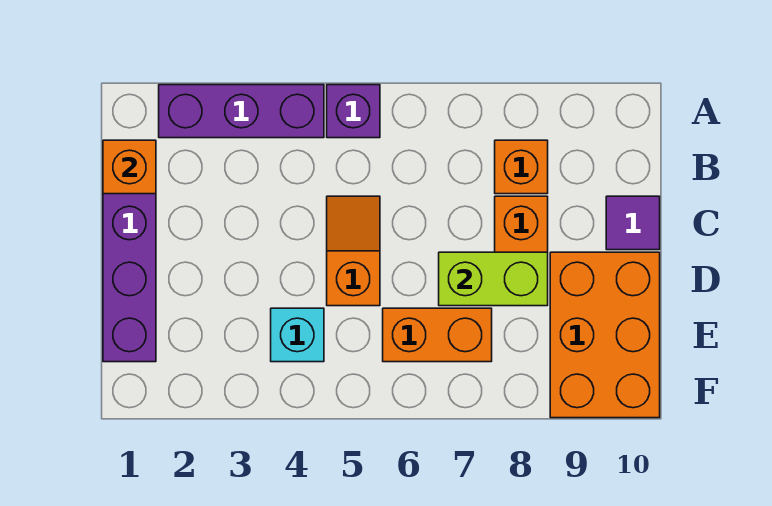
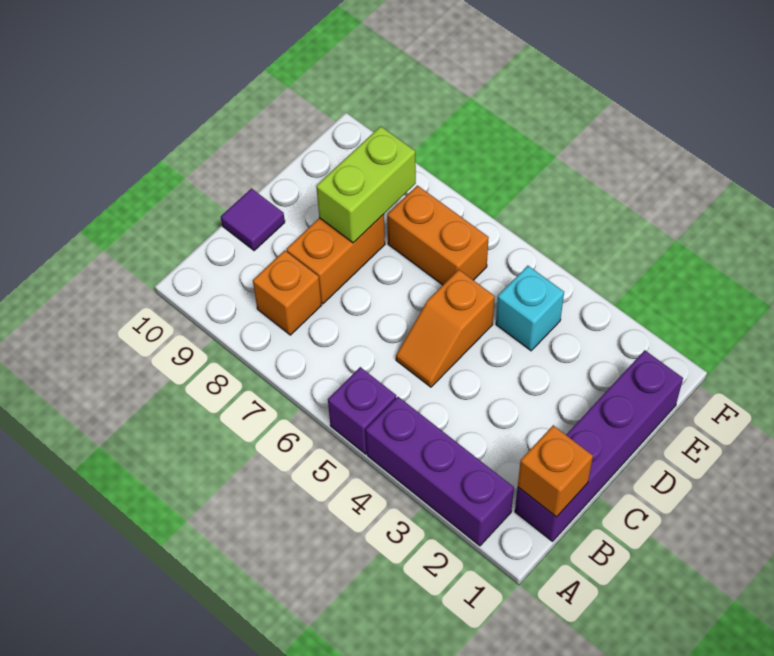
lime 1x2 brick [439,252,548,306] -> lime 1x2 brick turned to [316,126,416,243]
orange 2x3 brick [550,252,660,418] -> none

